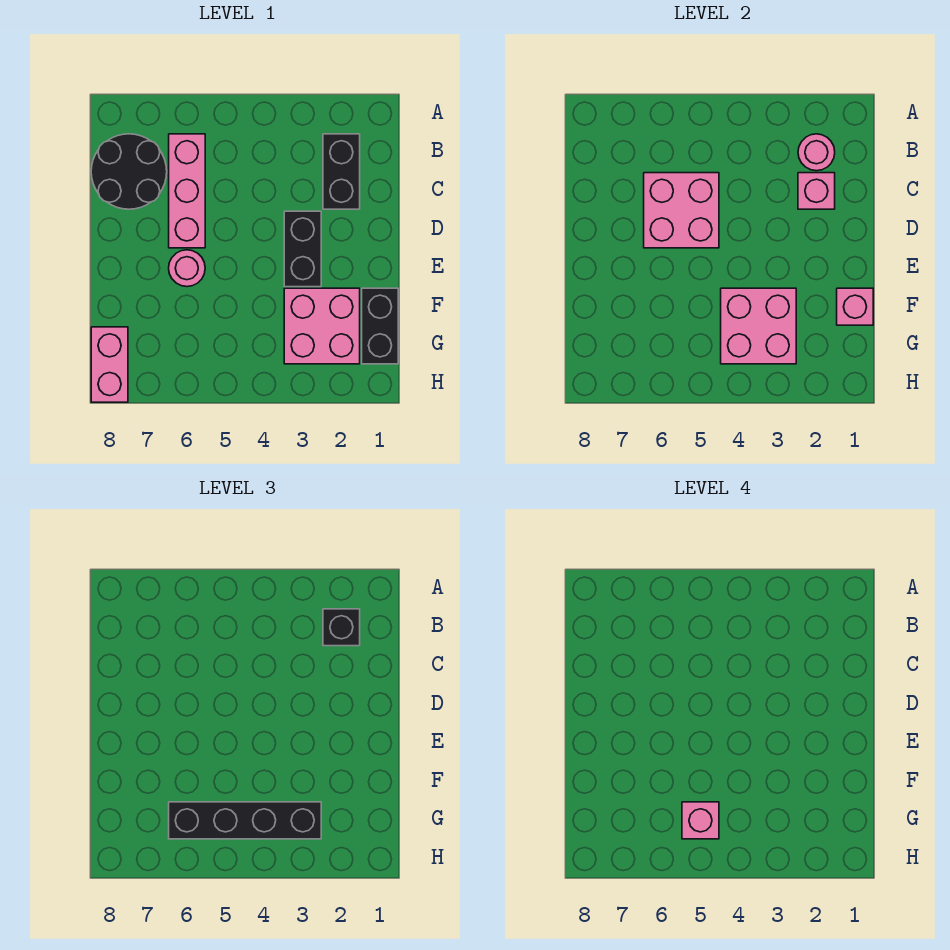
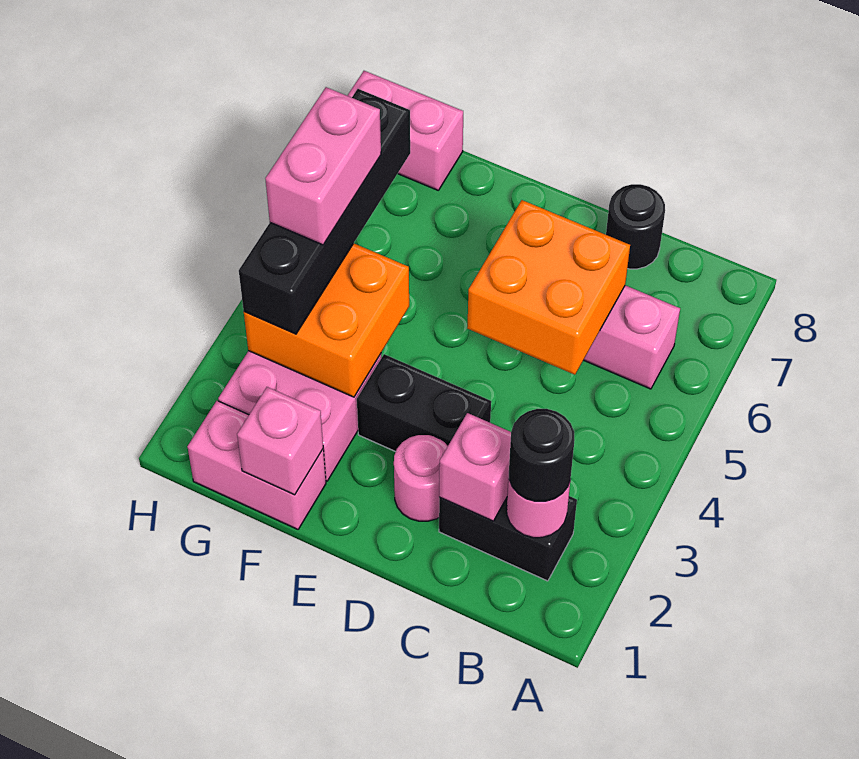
black 1x1 brick [323,609,360,646] -> black 1x1 round brick [509,409,575,501]
black 2x2 round brick [91,134,167,209] -> black 1x1 round brick [606,184,665,269]
pink 2x2 brick [644,173,719,248] -> orange 2x2 brick [467,200,630,375]
pink 1x1 round brick [169,250,205,287] -> pink 1x1 round brick moved to [394,435,448,521]
black 1x2 brick [362,288,398,364] -> pink 1x2 brick [187,401,326,529]
pink 2x2 brick [721,288,796,364] -> orange 2x2 brick [244,243,409,397]
pink 1x1 brick [682,802,719,839] -> pink 1x2 brick [265,87,381,245]

